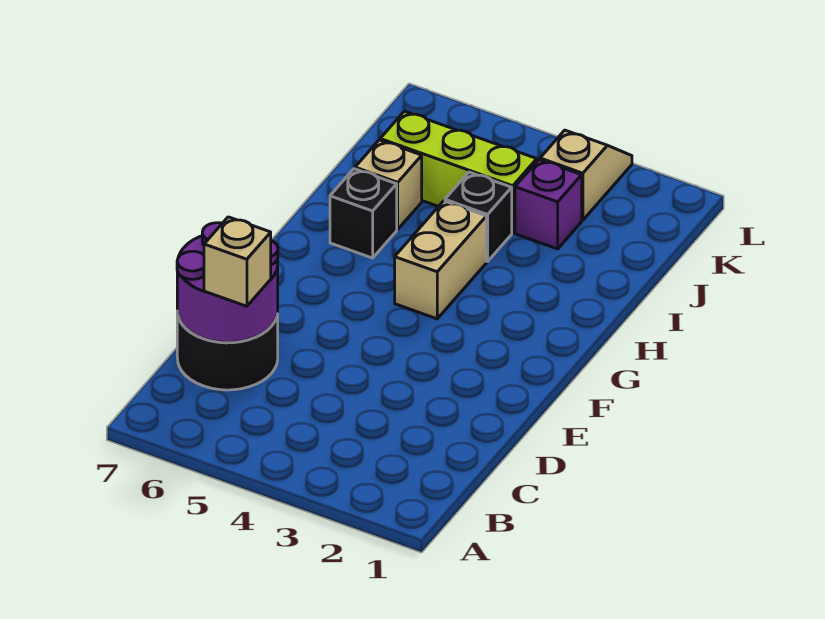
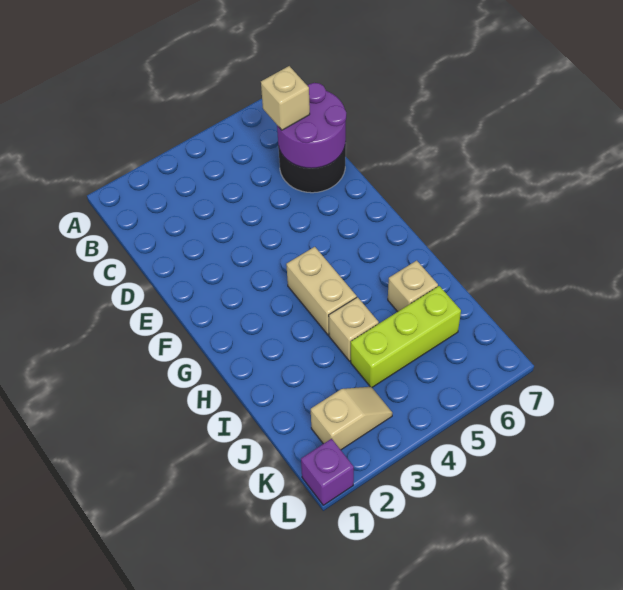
black 1x1 brick [330,169,397,258] -> none
black 1x1 brick [445,172,512,262] -> tan 1x1 brick [329,297,379,361]
purple 1x1 brick [515,160,582,249] -> purple 1x1 brick moved to [301,439,354,505]
tan 1x2 slope [540,130,632,220] -> tan 1x2 slope turned to [311,387,392,450]

